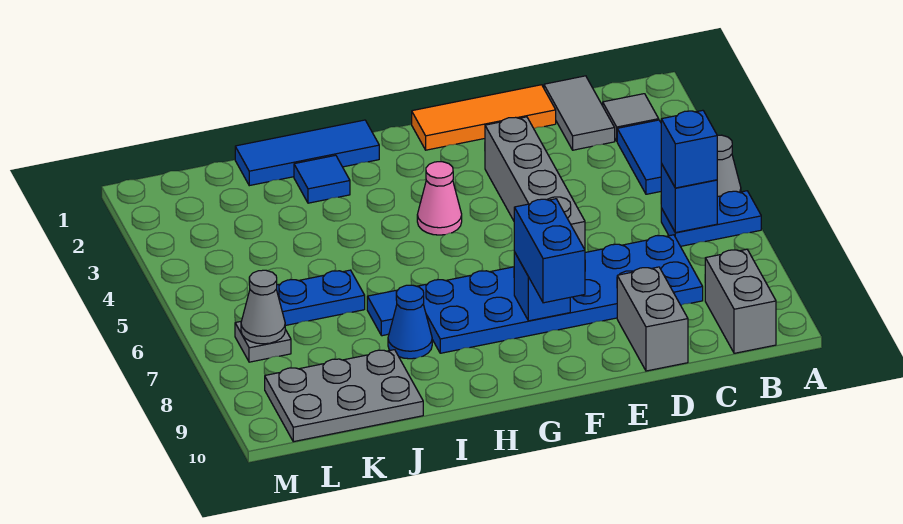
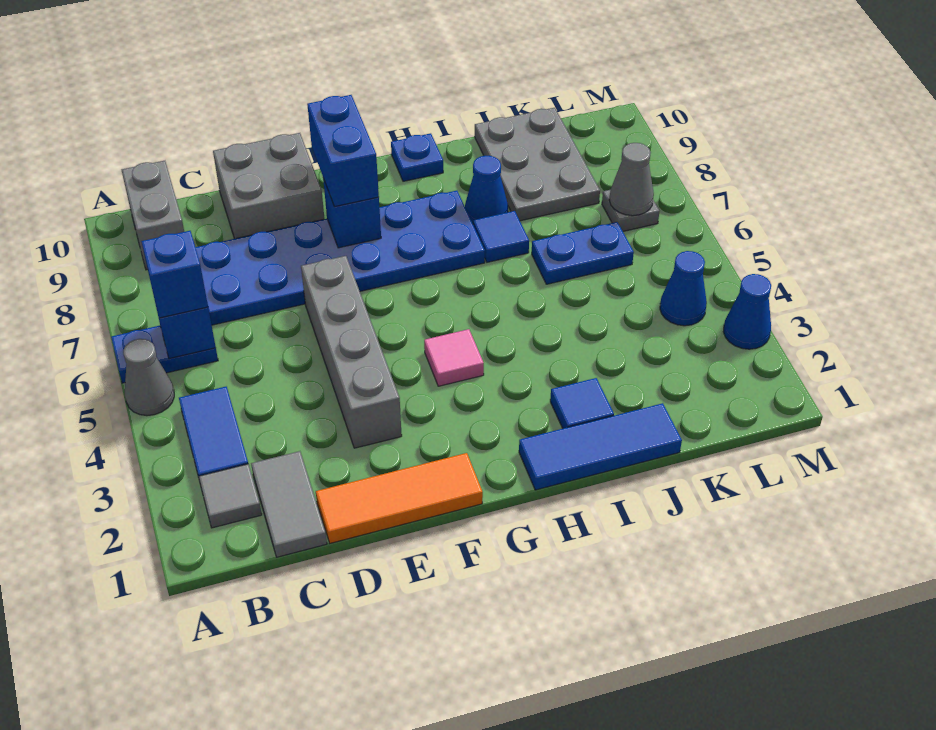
grey 1x2 brick [617,267,688,371] -> grey 2x2 brick [213,133,324,239]
pink 1x1 cone [417,162,462,235] -> pink 1x1 tile [424,329,484,386]
none -> blue 1x1 plate [391,133,443,181]
grey 2x3 plate [265,350,423,442] -> grey 2x3 plate turned to [475,108,600,221]
none -> blue 1x1 cone [660,251,707,326]
none -> blue 1x1 cone [723,274,771,349]

